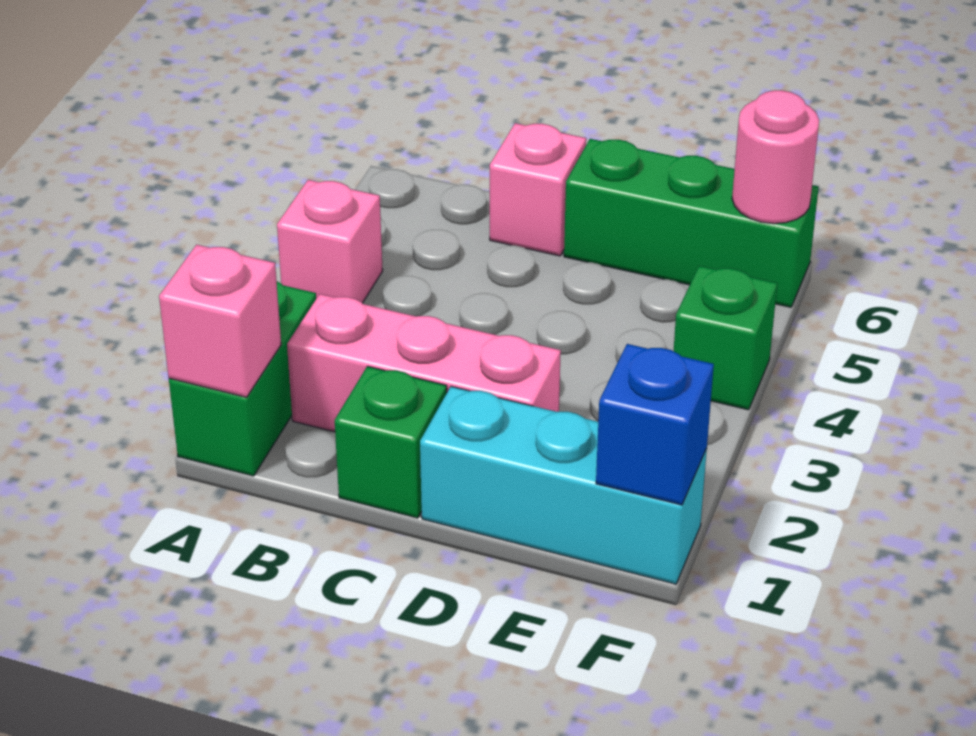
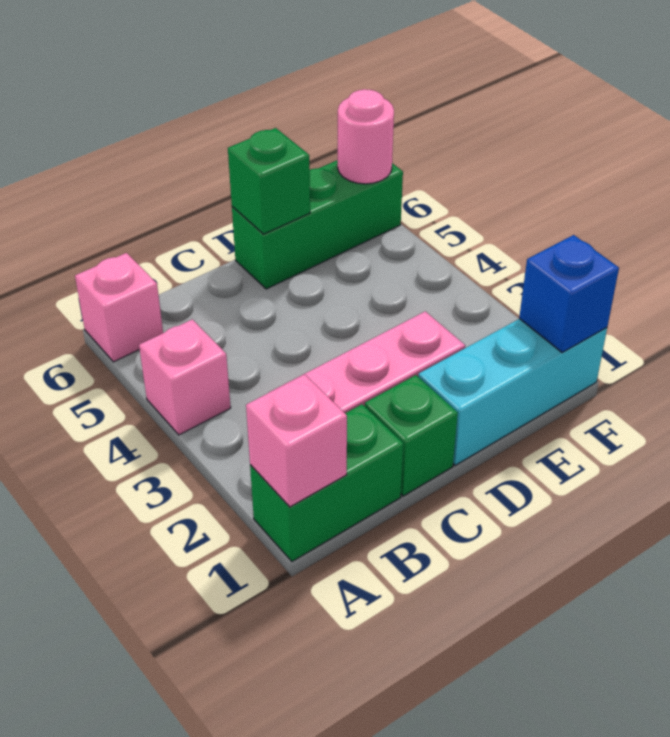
green 1x2 brick [169,282,316,476] -> green 1x2 brick turned to [250,404,403,561]
pink 1x1 brick [490,123,586,256] -> pink 1x1 brick moved to [75,253,163,362]
green 1x1 brick [674,266,777,410] -> green 1x1 brick moved to [228,128,310,234]

